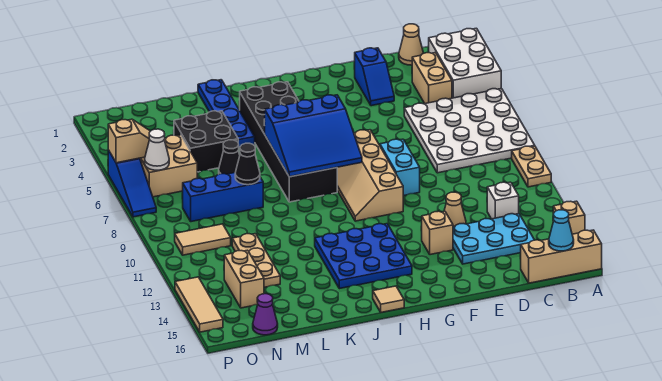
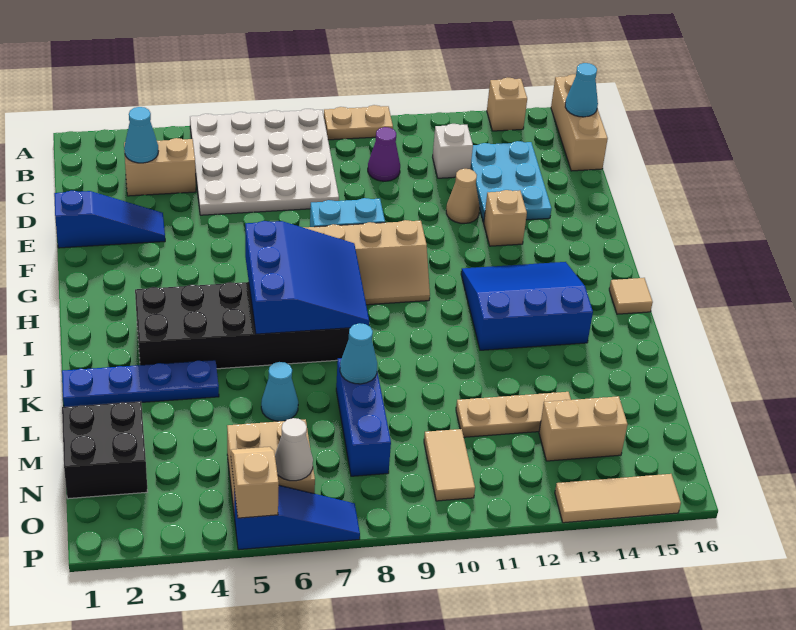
white 2x3 brick [428,28,501,98] -> none
tan 1x1 cone [399,24,423,65] -> none
none -> cyan 1x1 cone [124,107,158,163]
blue 1x2 slope [355,48,394,106] -> blue 1x3 slope [54,191,165,248]
blue 3x3 plate [315,224,412,289] -> blue 3x3 slope [461,262,593,350]
black 2x2 brick [174,111,238,172] -> black 2x2 brick moved to [62,401,148,499]
black 1x1 cone [219,140,240,174] -> cyan 1x1 cone [261,362,298,421]
black 1x1 cone [235,143,260,185] -> cyan 1x1 cone [340,323,377,384]
purple 1x1 cone [253,294,278,335] -> purple 1x1 cone moved to [368,127,400,181]

